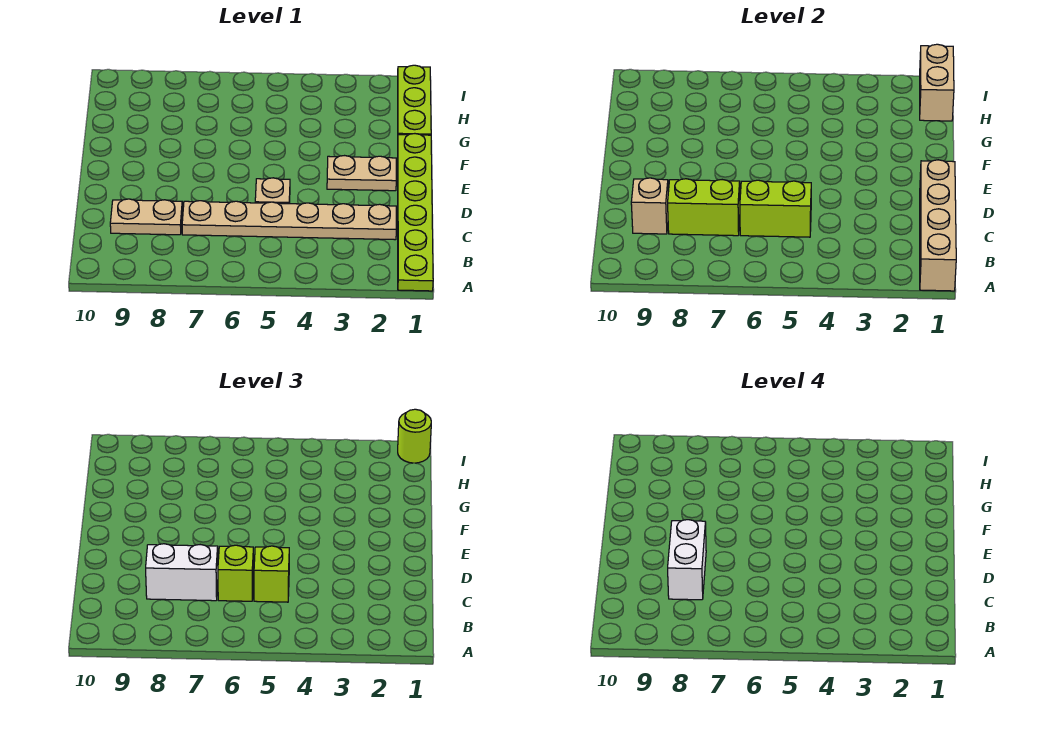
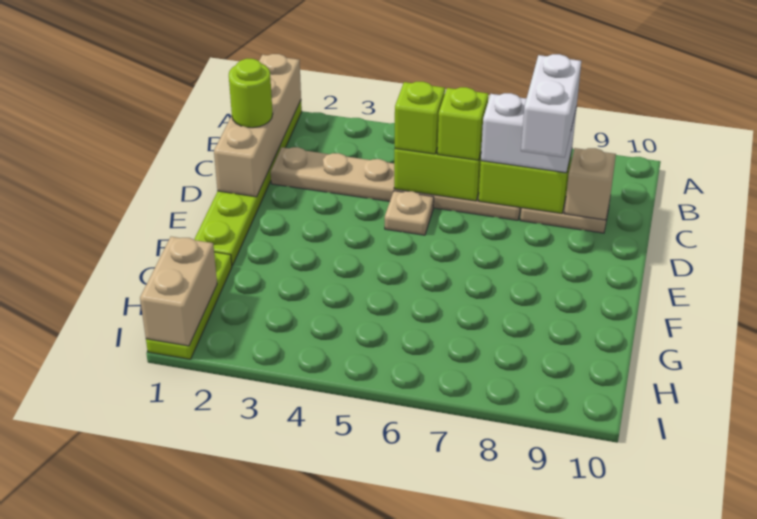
tan 1x2 plate [327,156,396,191] -> none
lime 1x1 round brick [398,409,431,463] -> lime 1x1 round brick moved to [229,59,273,128]

